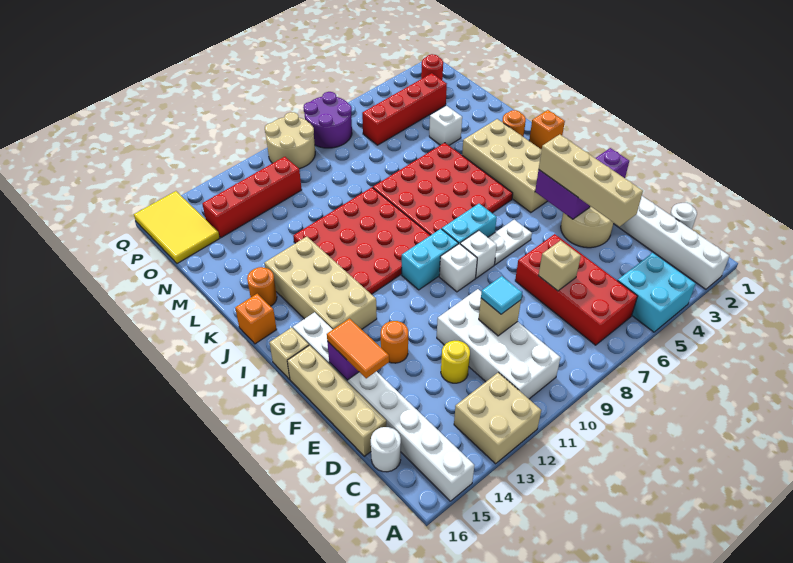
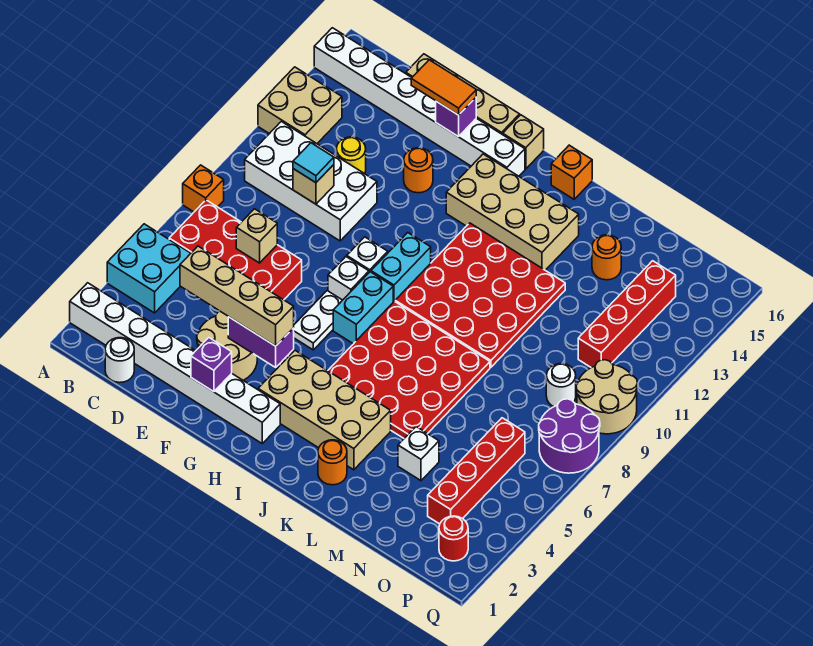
white 1x1 round brick [371,427,401,472] -> white 1x1 round brick moved to [546,363,576,407]
orange 1x1 brick [529,110,565,150] -> orange 1x1 brick moved to [183,165,224,212]
orange 1x1 round brick [247,267,277,306] -> orange 1x1 round brick moved to [592,235,621,280]
yellow 2x3 tile [134,191,220,264] -> none

